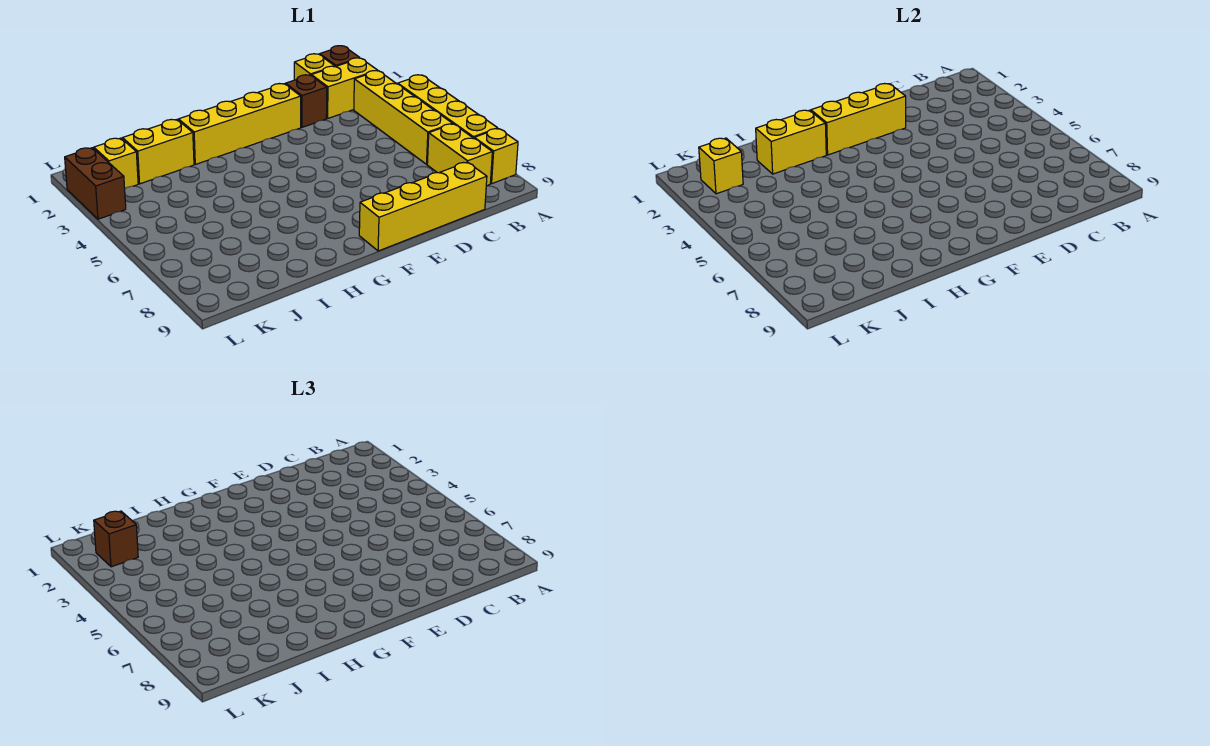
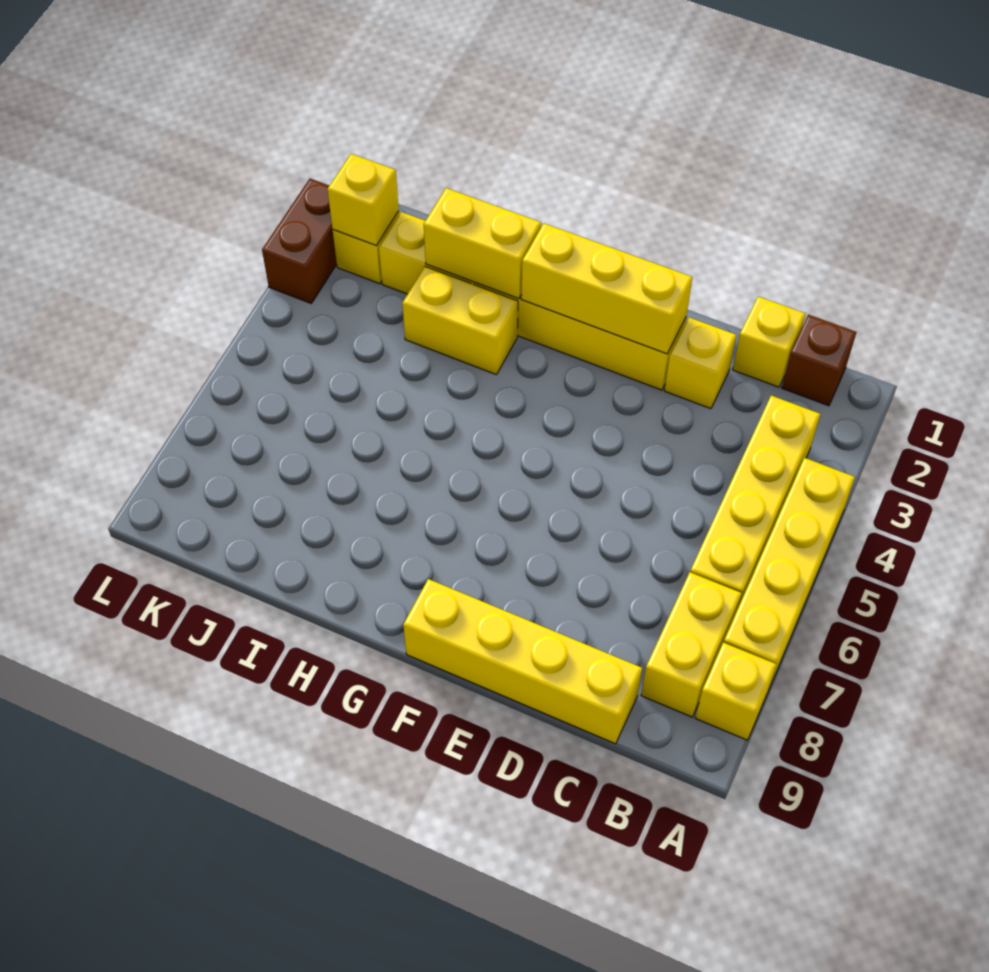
yellow 1x2 brick [311,58,378,118] -> yellow 1x2 brick moved to [402,267,518,375]
brown 1x1 brick [286,75,327,127] -> yellow 1x1 brick [664,318,736,409]
brown 1x1 brick [94,511,138,567] -> none

